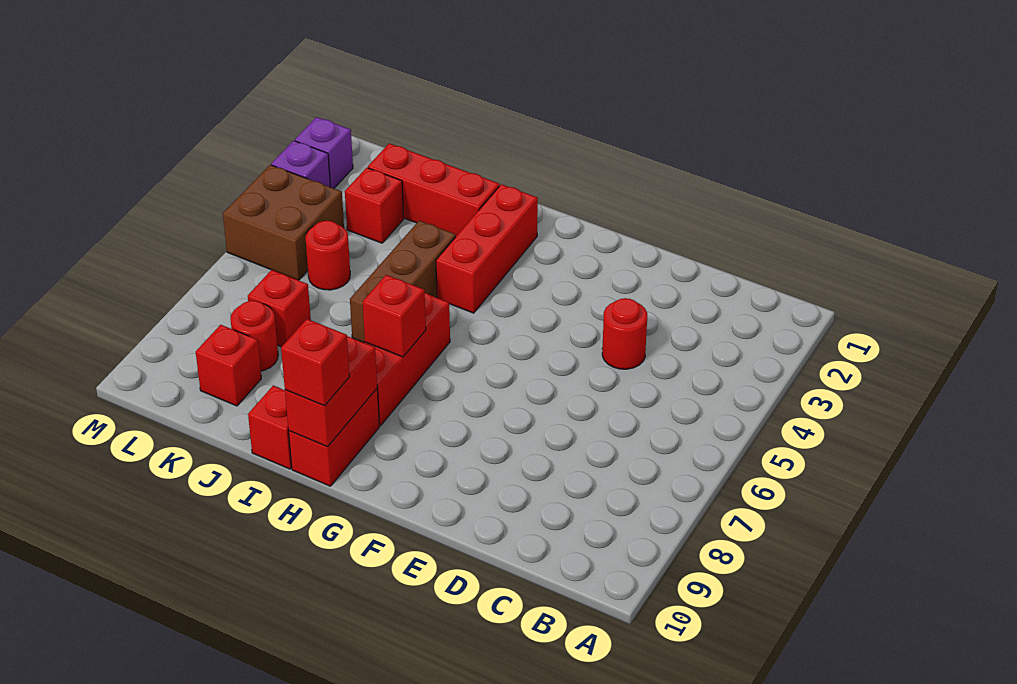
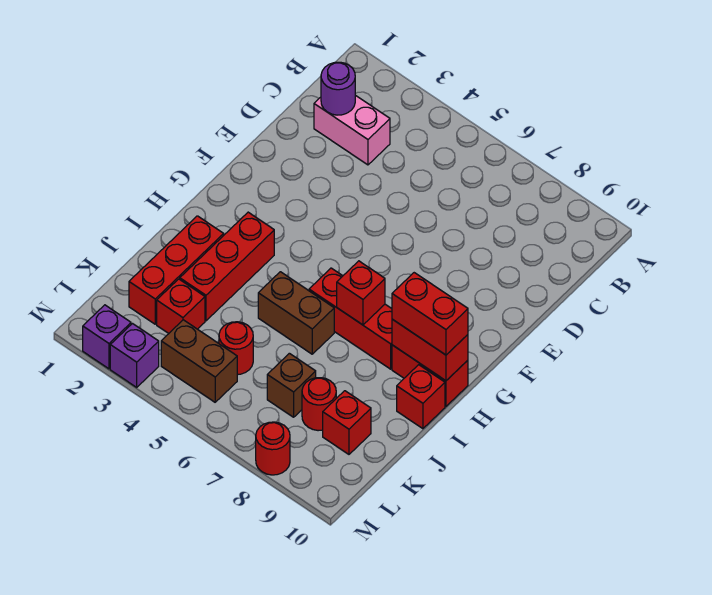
none -> pink 1x2 brick [314,95,390,165]
none -> purple 1x1 round brick [321,62,355,115]
red 1x1 round brick [602,298,647,369] -> red 1x1 round brick moved to [256,422,290,475]
red 1x3 brick [436,184,538,313] -> red 1x3 brick turned to [180,212,274,321]
red 1x1 brick [281,319,350,406] -> red 1x2 brick [392,273,468,355]
brown 1x3 brick [350,221,456,343] -> brown 1x2 brick [258,272,334,354]
red 1x1 brick [248,270,311,347] -> brown 1x1 brick [267,353,316,417]
brown 2x2 brick [223,165,344,280] -> brown 1x2 brick [161,320,237,402]

